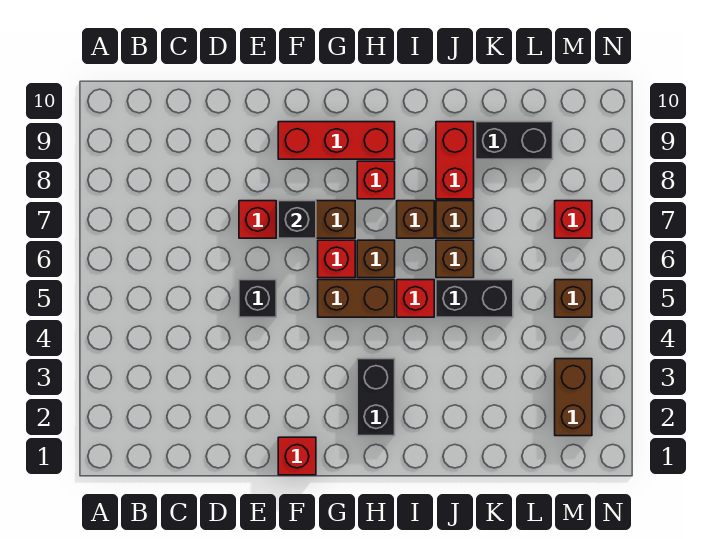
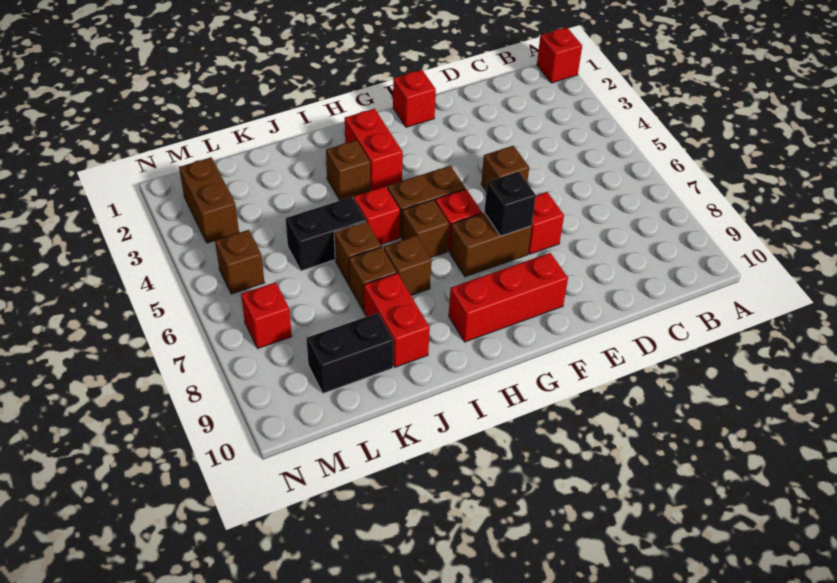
black 1x1 brick [239,280,276,317] -> brown 1x1 brick [481,146,529,191]
black 1x2 brick [357,359,395,436] -> red 1x2 brick [345,109,403,190]
red 1x1 brick [357,161,395,199] -> red 1x1 brick moved to [537,28,582,83]
none -> brown 1x1 brick [326,140,370,201]

